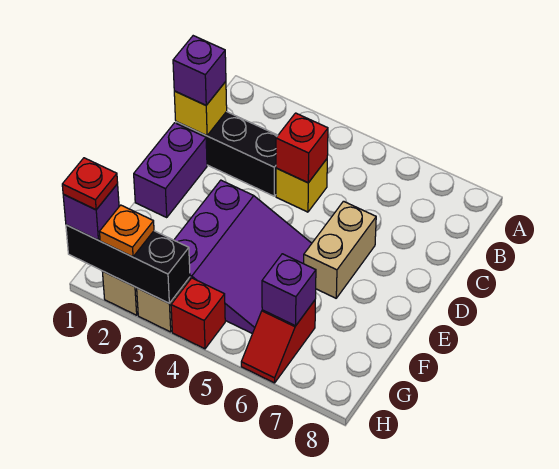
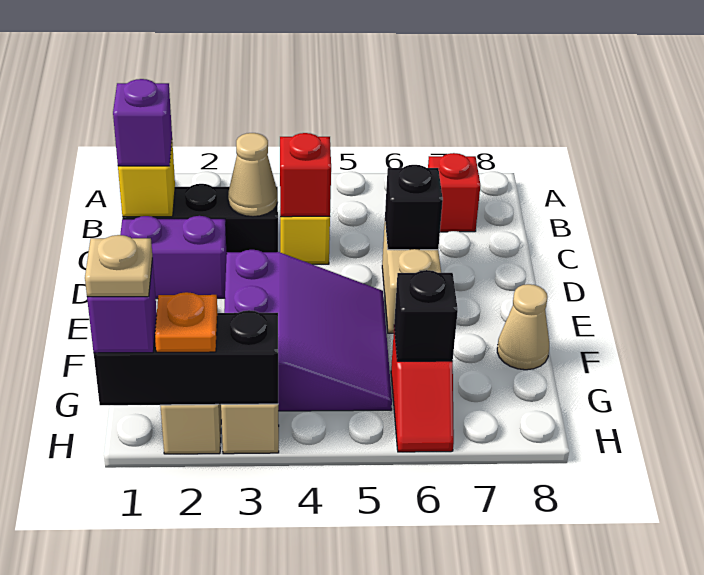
none -> tan 1x1 cone [228,133,278,217]
purple 1x2 brick [134,123,207,217] -> purple 1x2 brick turned to [120,216,226,299]
none -> black 1x1 brick [385,165,443,250]
none -> tan 1x1 cone [497,284,549,370]
purple 1x1 brick [262,254,316,326] -> black 1x1 brick [394,270,458,361]
red 1x1 plate [62,158,118,210] -> tan 1x1 plate [85,235,152,297]
red 1x1 brick [171,278,225,349] -> red 1x1 brick moved to [428,153,480,232]

